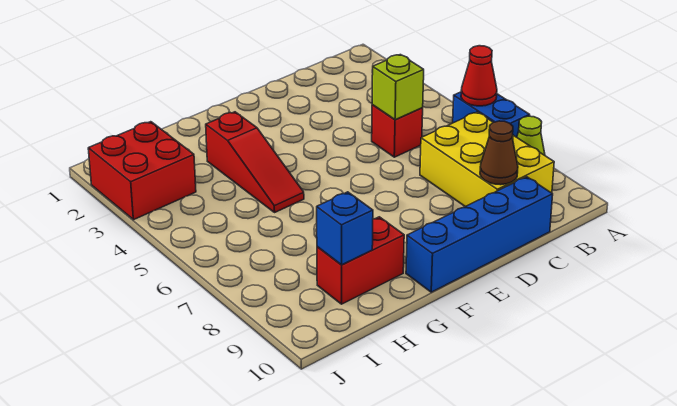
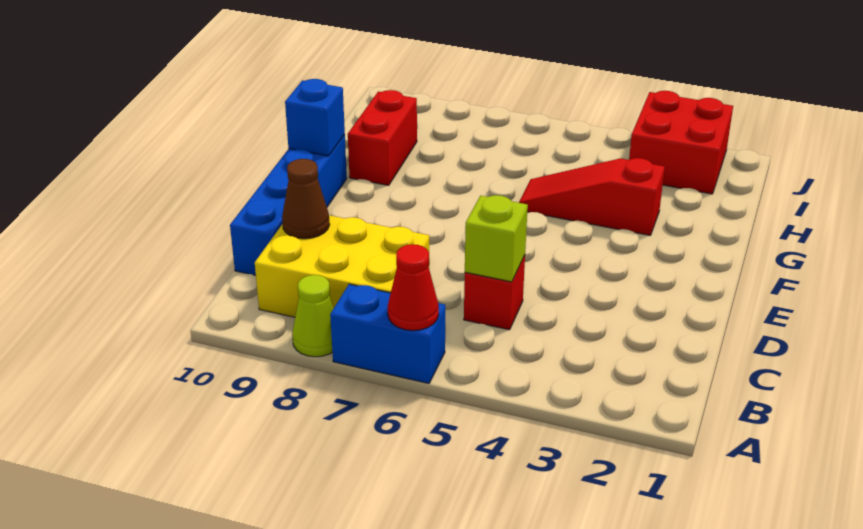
blue 1x1 brick [317,192,373,265] -> blue 1x1 brick moved to [285,79,345,156]

